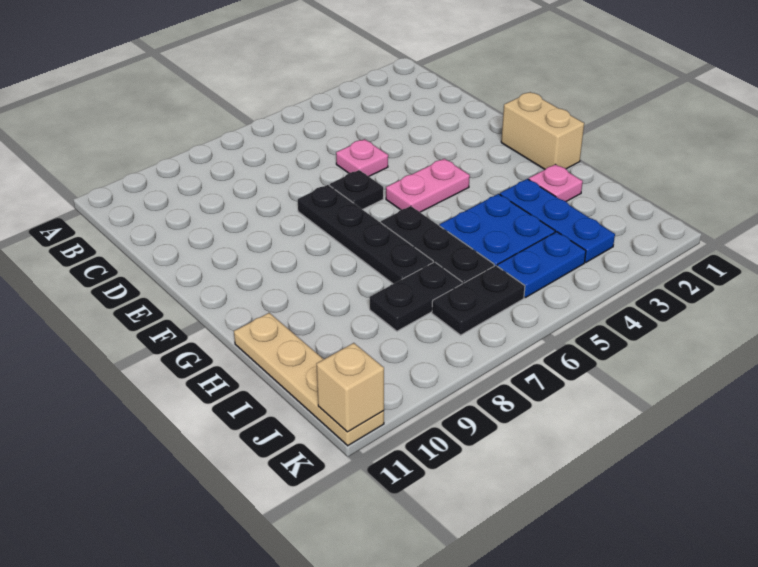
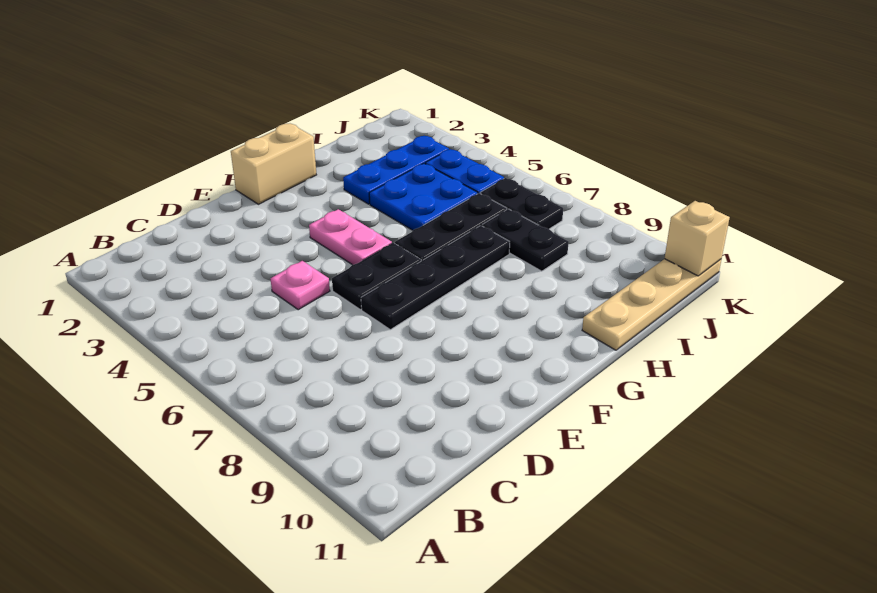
black 1x1 plate [330,170,383,210] -> black 1x2 plate [332,243,421,309]
pink 1x1 plate [529,164,583,201] -> none

